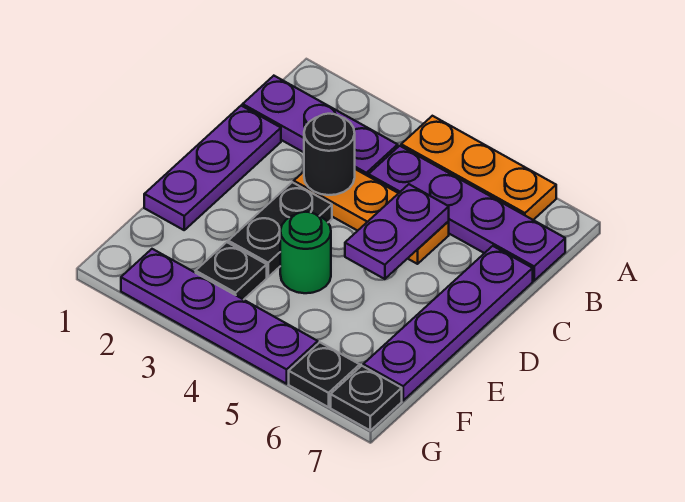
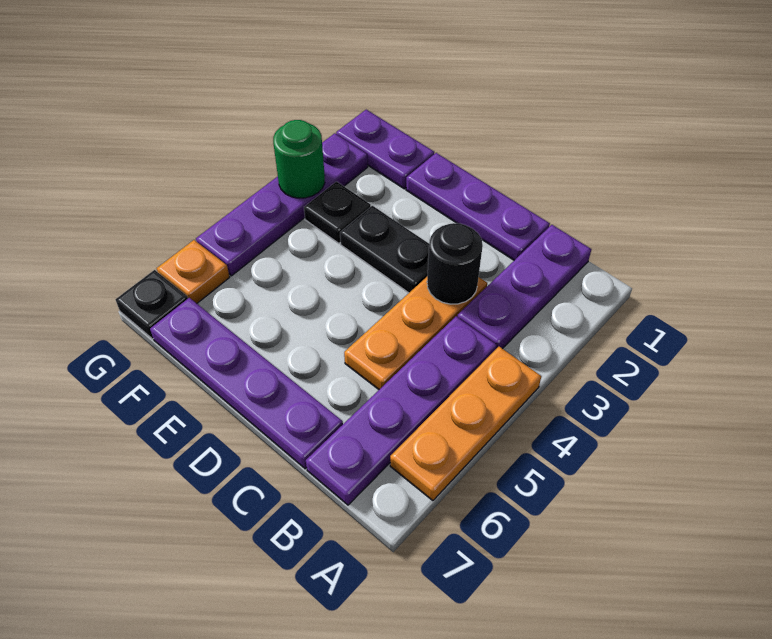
purple 1x2 plate [345,184,449,279] -> purple 1x2 plate moved to [336,110,434,189]
green 1x1 round brick [280,212,331,293] -> green 1x1 round brick moved to [273,120,325,198]
black 1x1 plate [289,342,360,407] -> orange 1x1 plate [157,240,230,303]

